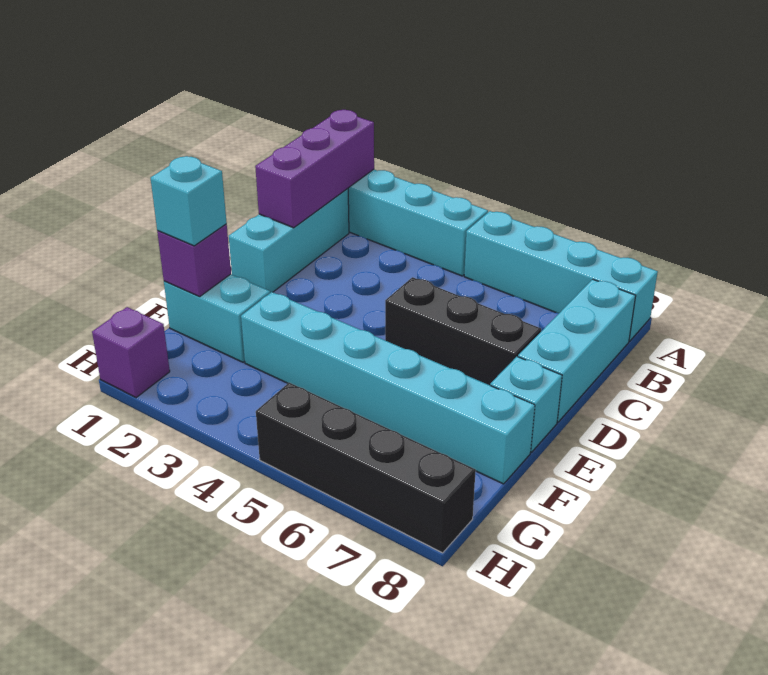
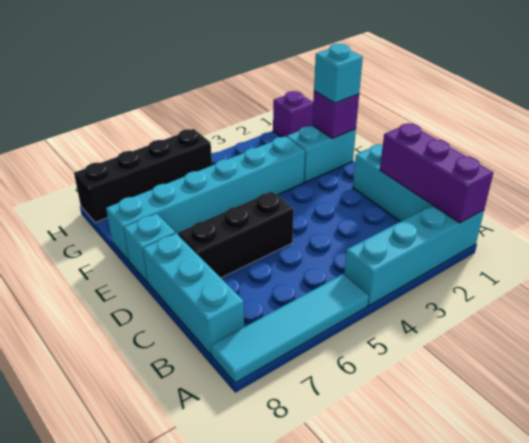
cyan 1x4 brick [464,211,658,341] -> cyan 1x4 tile [211,274,369,383]

